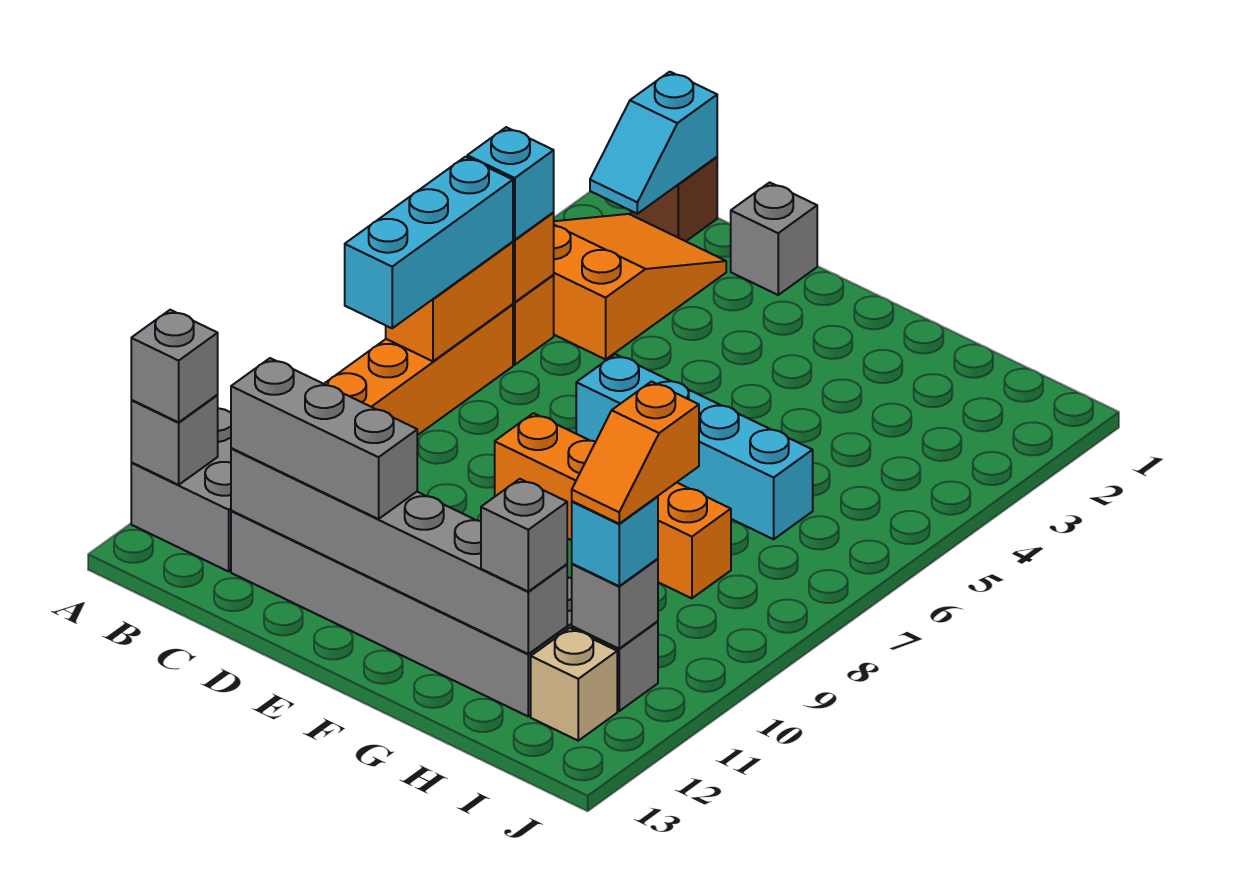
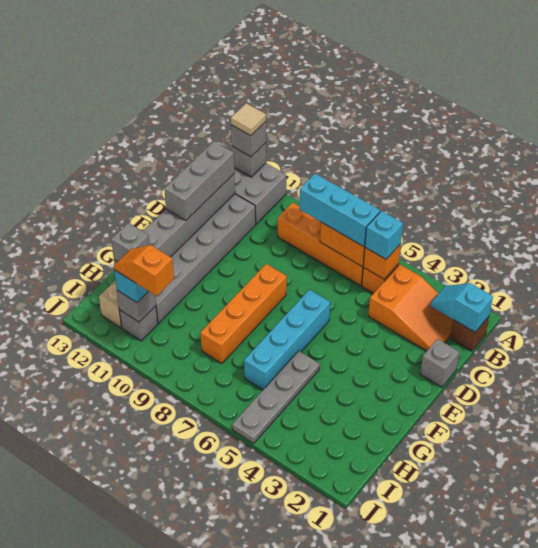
none -> tan 1x1 tile [231,103,266,136]
none -> grey 1x4 plate [232,351,320,444]

